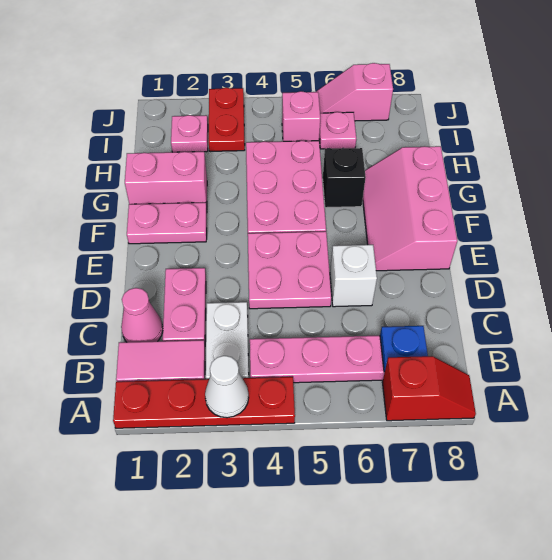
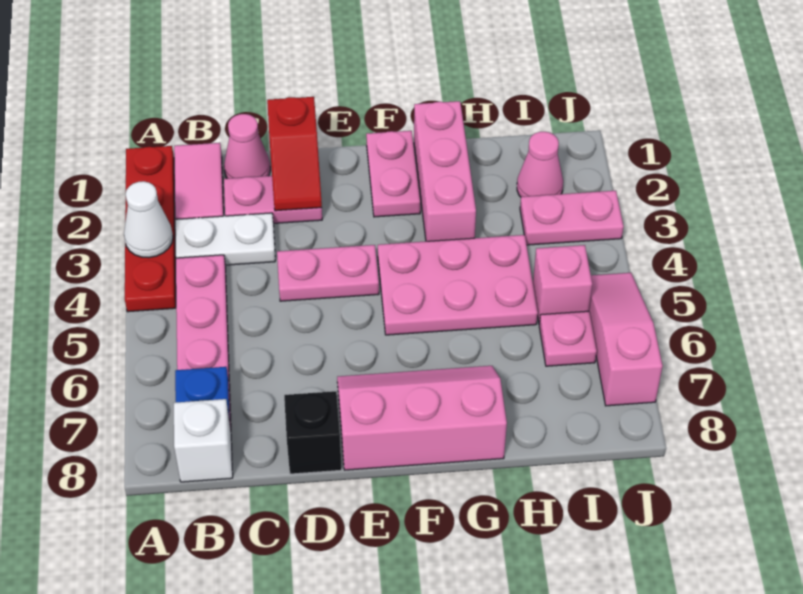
red 1x2 slope [382,356,476,421] -> red 1x2 slope moved to [267,97,322,211]
pink 2x2 plate [248,231,331,309] -> pink 1x2 plate [277,245,379,301]
white 1x1 brick [330,245,377,307] -> white 1x1 brick moved to [174,399,233,482]
pink 1x2 brick [125,152,207,208] -> pink 1x3 brick [414,101,476,241]
black 1x1 brick [323,148,366,208] -> black 1x1 brick moved to [284,391,342,474]
pink 1x1 plate [171,115,208,152] -> pink 1x1 cone [517,132,563,197]
red 1x2 plate [209,88,245,151] -> pink 1x2 plate [520,191,624,245]
pink 1x2 slope [316,63,393,121] -> pink 1x3 slope [589,273,663,406]

